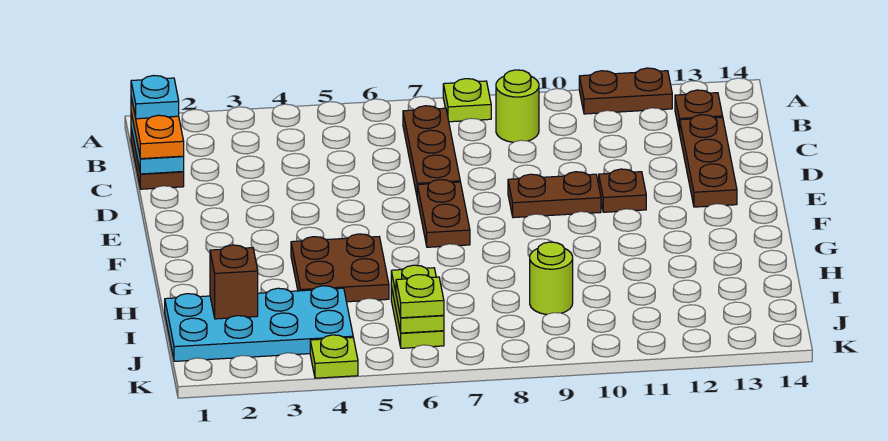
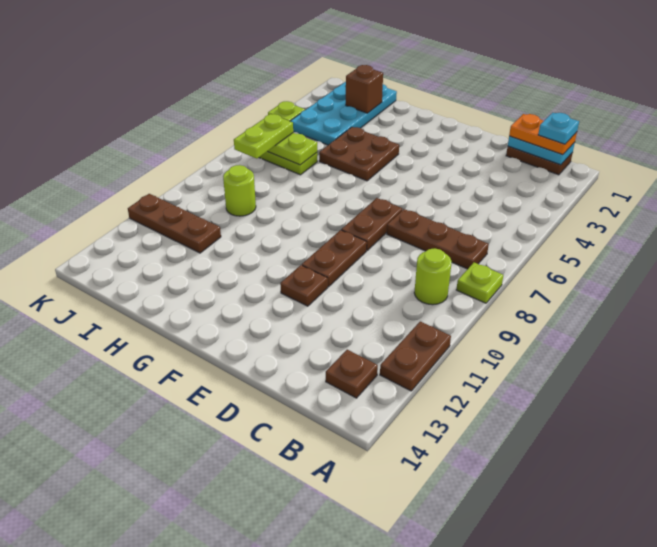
brown 1x3 plate [680,115,737,207] -> brown 1x3 plate moved to [128,194,221,253]
brown 1x2 plate [417,180,470,247] -> brown 1x2 plate turned to [341,198,402,250]
lime 1x1 plate [396,275,444,318] -> lime 1x2 plate [234,114,293,159]

